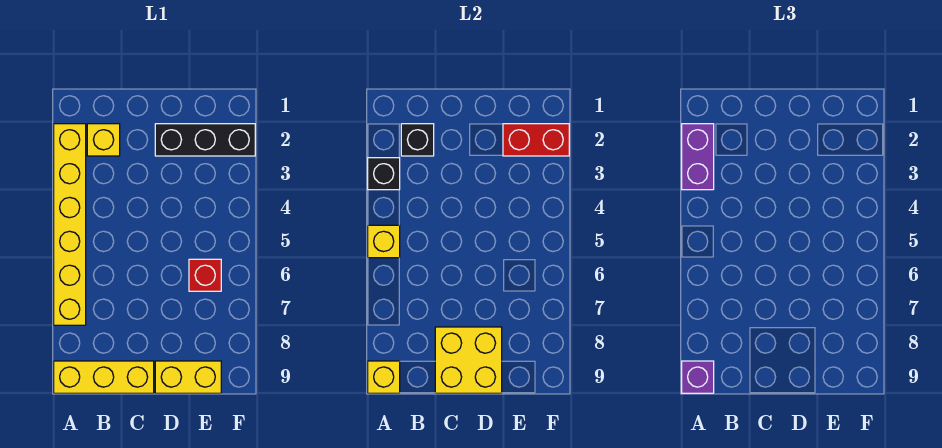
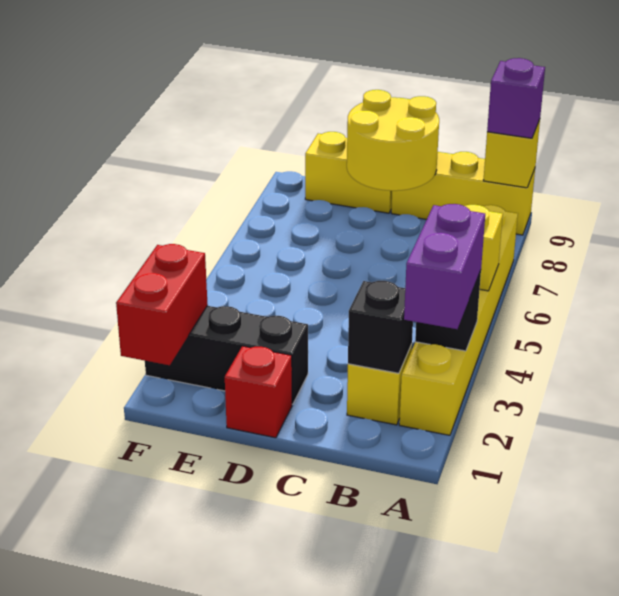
yellow 2x2 brick [435,327,502,393] -> yellow 2x2 round brick [347,90,439,191]
red 1x2 brick [503,124,569,156] -> red 1x2 brick turned to [116,244,208,365]
red 1x1 brick [189,259,221,291] -> red 1x1 brick moved to [225,346,292,438]

